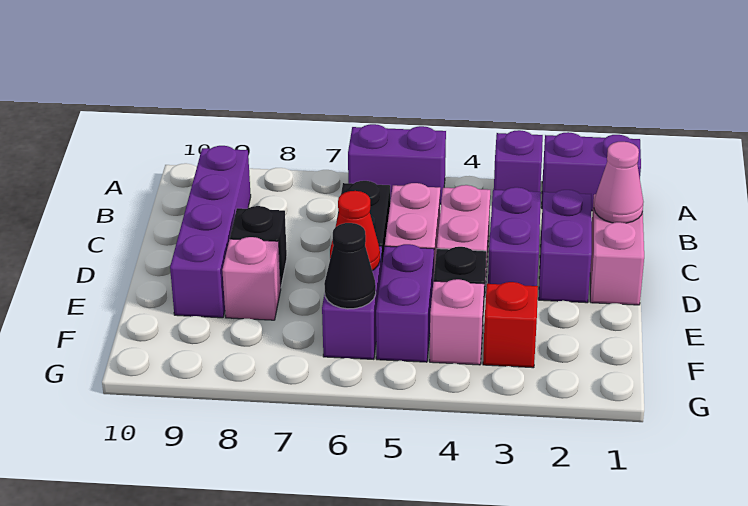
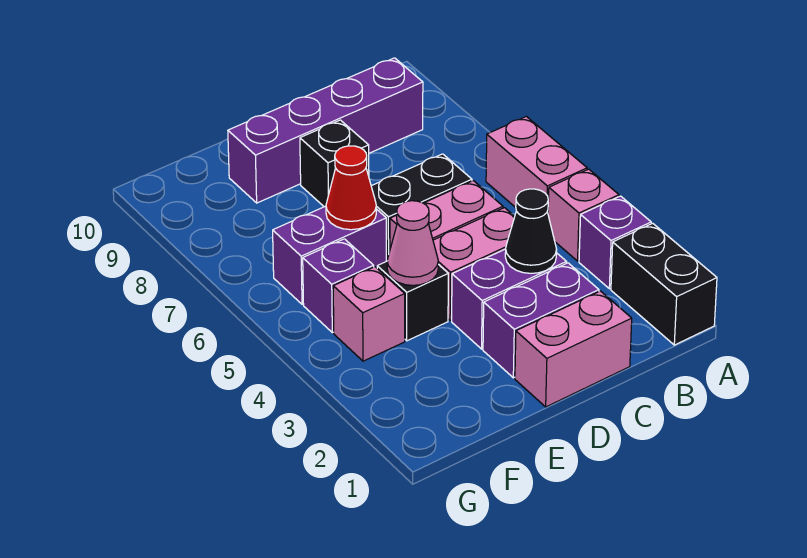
purple 1x2 brick [542,132,641,211] -> black 1x2 brick [611,223,717,345]
purple 1x2 brick [348,124,446,204] -> pink 1x2 brick [486,116,587,212]
pink 1x1 cone [594,142,643,223] -> pink 1x1 cone moved to [387,201,438,285]
purple 1x2 brick [376,244,434,362] -> purple 1x1 brick [303,239,374,333]
pink 1x1 brick [222,237,281,320] -> pink 1x1 brick moved to [548,169,619,261]
red 1x1 brick [483,282,538,368] -> none
black 1x1 cone [324,223,376,309] -> black 1x1 cone moved to [505,189,557,273]

